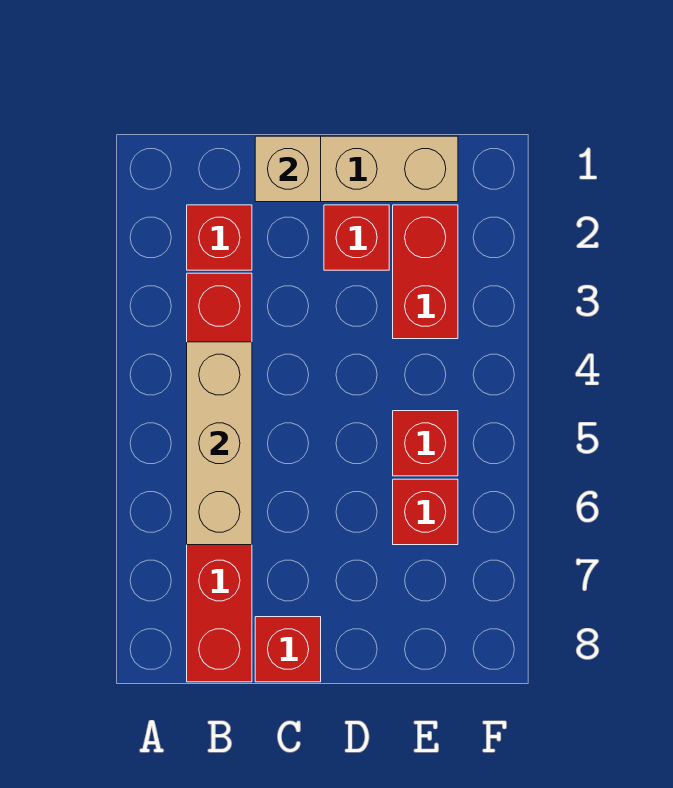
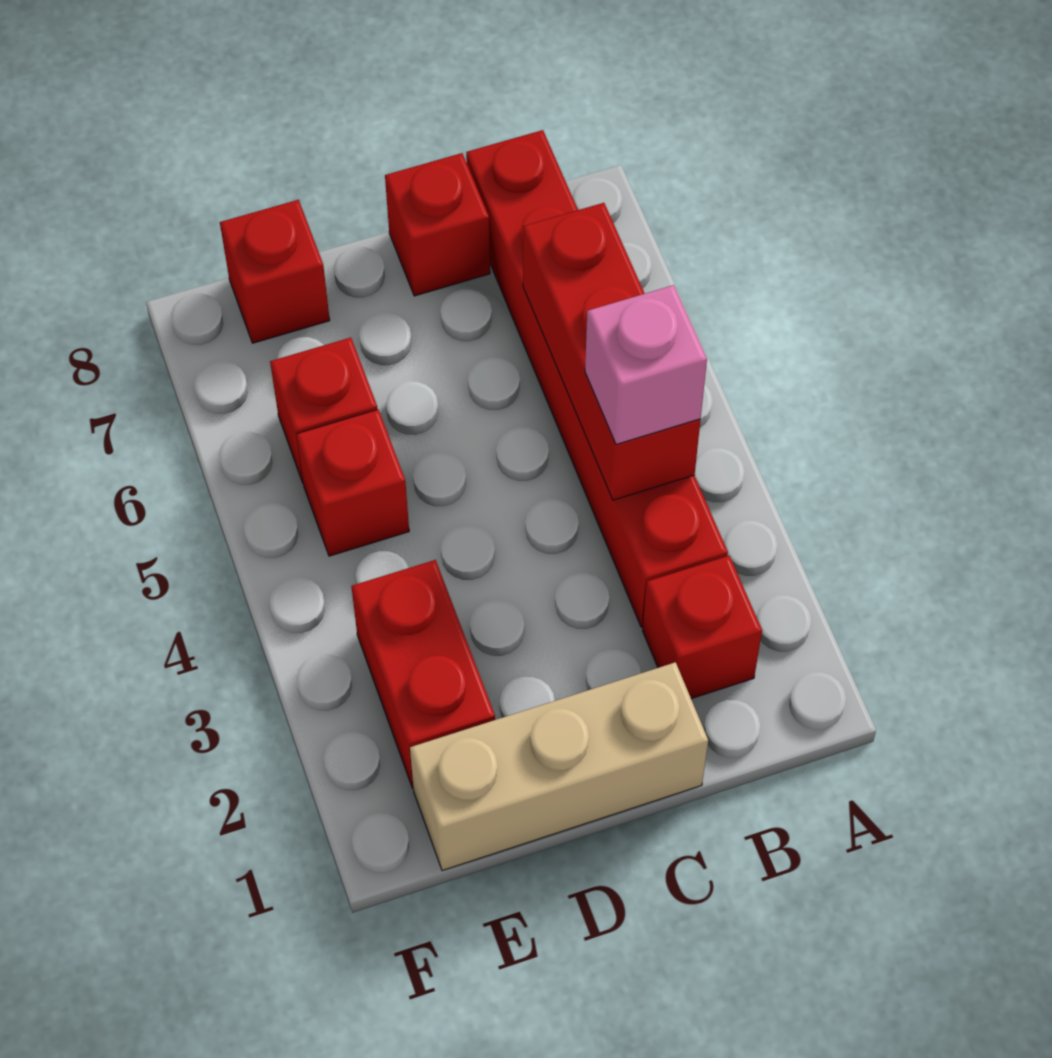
tan 1x3 brick [187,342,252,545] -> red 1x3 brick [523,203,701,500]
none -> pink 1x1 brick [585,285,707,444]
tan 1x1 brick [255,136,321,202] -> none
red 1x1 brick [324,205,389,270] -> red 1x1 brick moved to [220,200,330,343]

